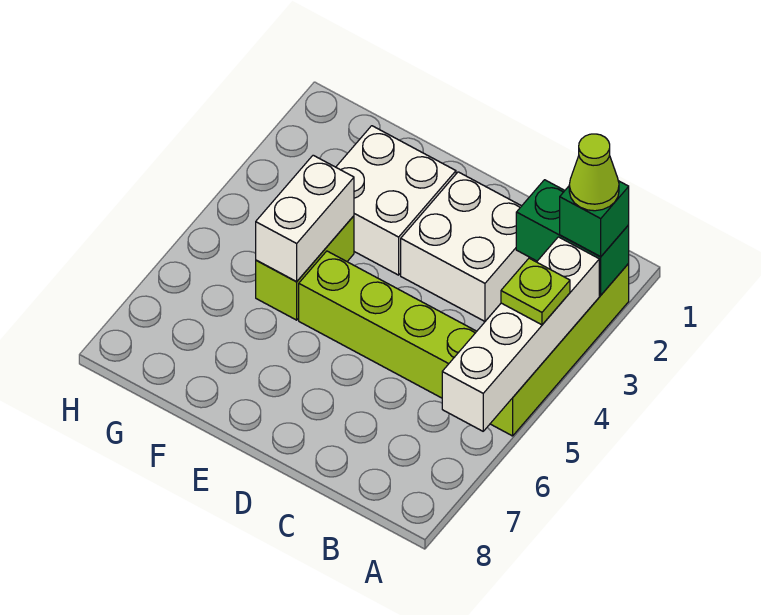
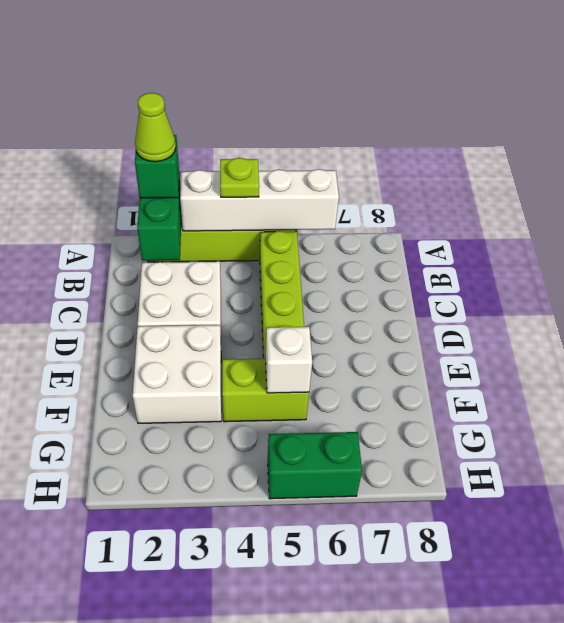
white 1x2 brick [256,155,354,281] -> white 1x1 brick [265,327,312,393]
none -> green 1x2 brick [268,432,362,499]

